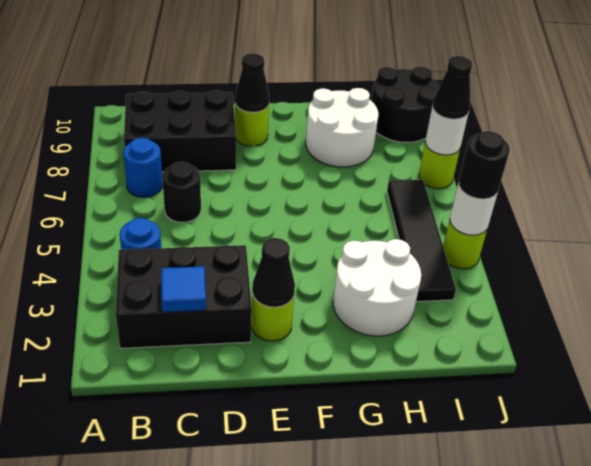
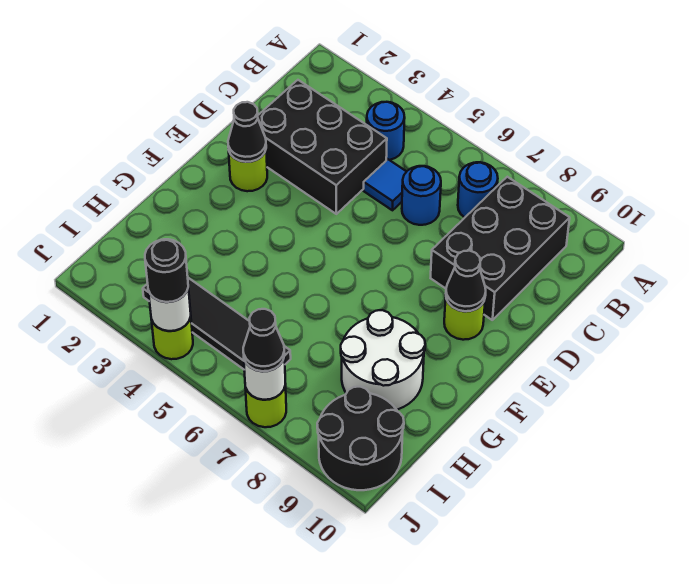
black 2x3 brick [116,245,252,348] -> black 2x3 brick turned to [258,80,387,214]
blue 1x1 tile [161,267,206,312] -> blue 1x1 tile moved to [364,159,407,210]
black 1x1 round brick [162,162,201,222] -> blue 1x1 round brick [402,166,441,225]
white 2x2 round brick [333,239,421,336] -> none

